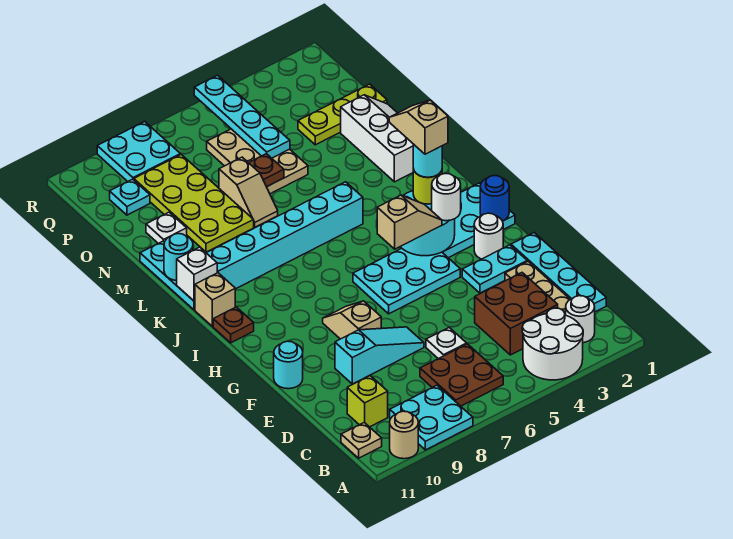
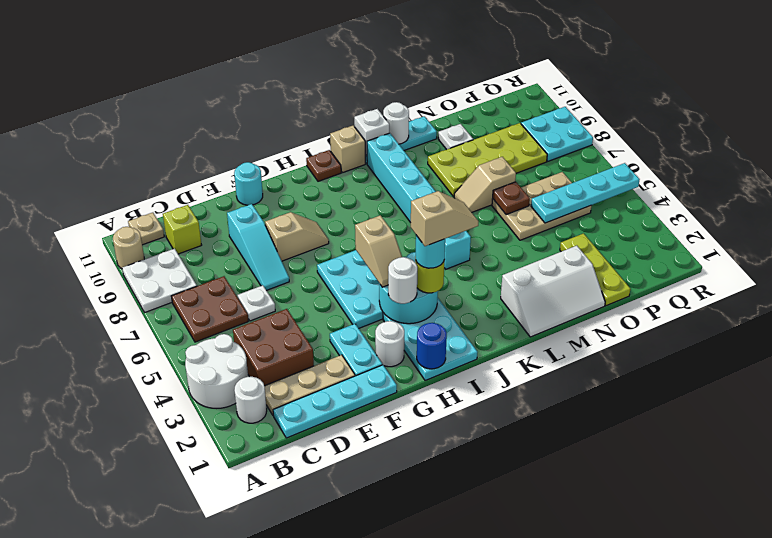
cyan 2x2 plate [390,385,473,450] -> white 2x2 plate [122,249,197,312]
cyan 1x1 round brick [164,234,193,281] -> white 1x1 round brick [383,102,409,144]
cyan 1x1 plate [110,179,150,215] -> none

